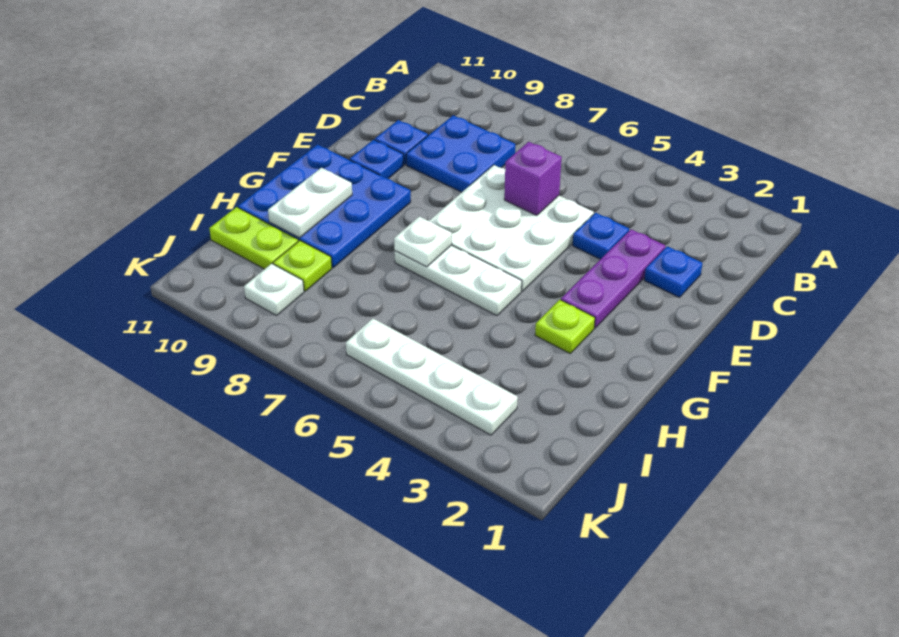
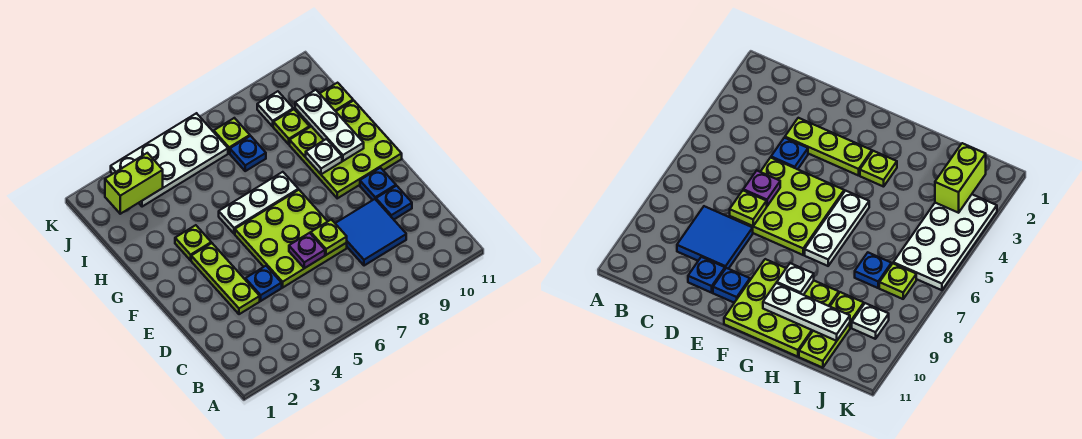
blue 2x2 plate [406,115,515,192] -> blue 2x2 tile [335,199,406,266]
blue 1x1 plate [644,246,702,297] -> blue 1x1 plate moved to [230,136,266,171]
purple 1x3 plate [561,229,665,328] -> lime 1x3 plate [191,243,260,314]
white 3x3 plate [429,165,594,291] -> lime 3x3 plate [235,190,347,287]
purple 1x1 brick [504,142,562,216] -> purple 1x1 plate [289,233,325,268]
none -> lime 1x1 plate [311,220,347,255]
blue 3x3 plate [238,145,411,268] -> lime 3x3 plate [290,101,402,198]
white 1x1 plate [394,216,452,267] -> white 1x1 plate moved to [306,139,342,174]
white 1x2 plate [268,168,352,238] -> white 1x3 plate [295,90,364,161]
none -> lime 1x2 brick [105,153,163,214]
white 1x4 plate [346,318,518,435] -> white 2x4 plate [111,113,228,207]
none -> lime 1x1 plate [214,118,250,153]

